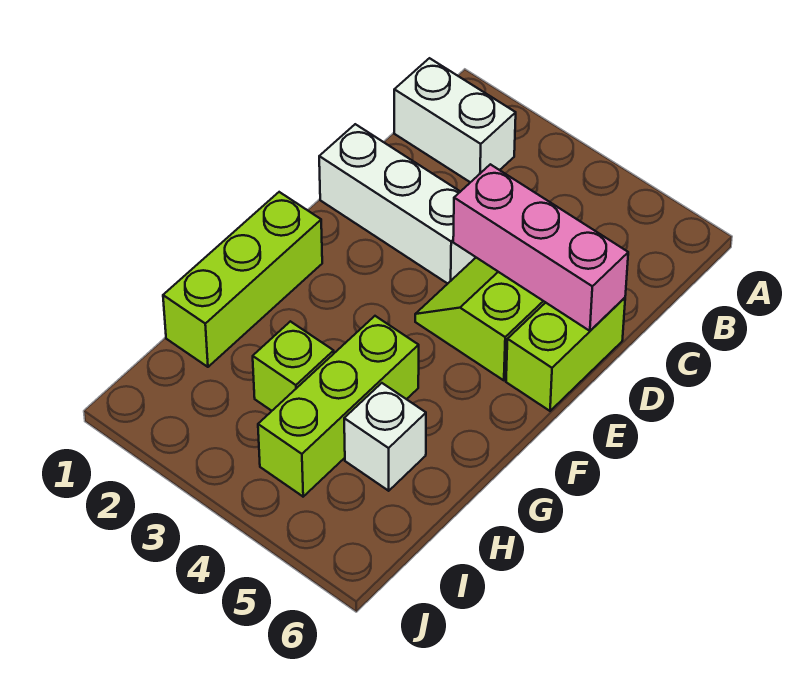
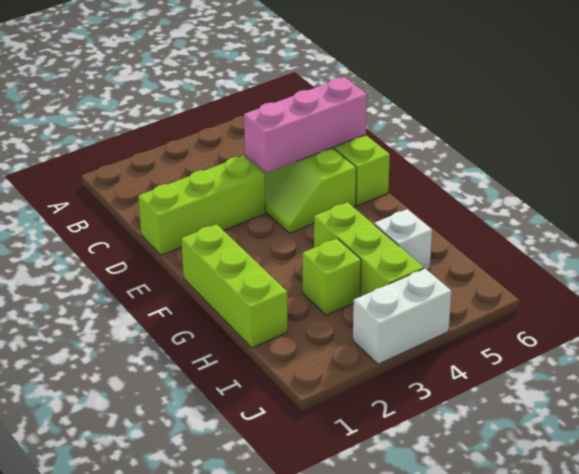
white 1x2 brick [394,58,516,182] -> white 1x2 brick moved to [353,269,451,364]
white 1x3 brick [319,124,476,284] -> lime 1x3 brick [138,156,265,255]

